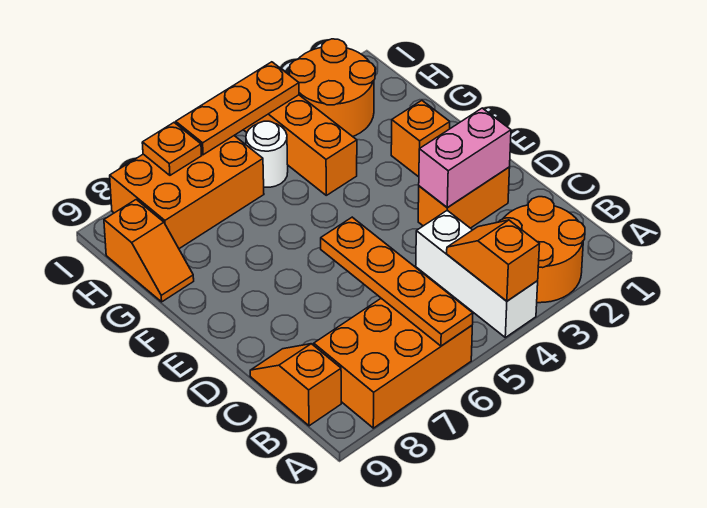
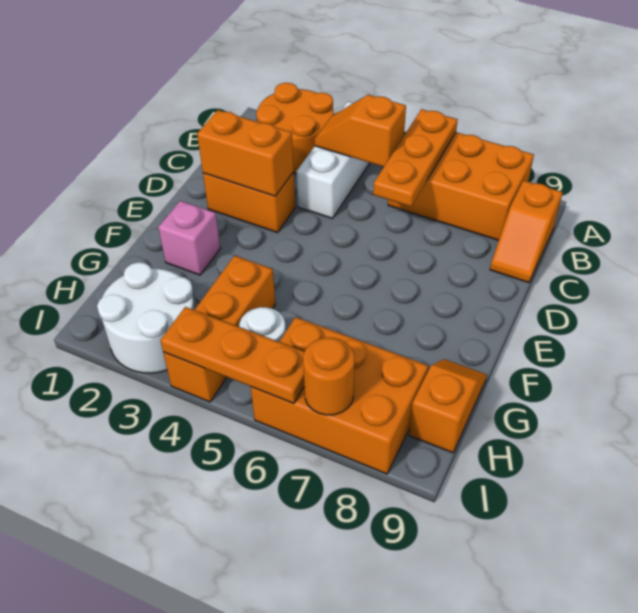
orange 1x2 slope [447,220,539,301] -> orange 1x2 slope turned to [314,95,406,167]
orange 1x4 plate [321,217,473,346] -> orange 1x3 plate [373,109,458,207]
pink 1x2 brick [419,108,511,208] -> orange 1x2 brick [197,110,294,196]
orange 1x1 brick [391,100,450,177] -> pink 1x1 brick [158,201,221,275]
orange 2x2 round brick [290,39,375,137] -> white 2x2 round brick [97,262,195,373]
orange 1x1 plate [142,123,202,175] -> orange 1x1 round brick [303,338,355,415]

